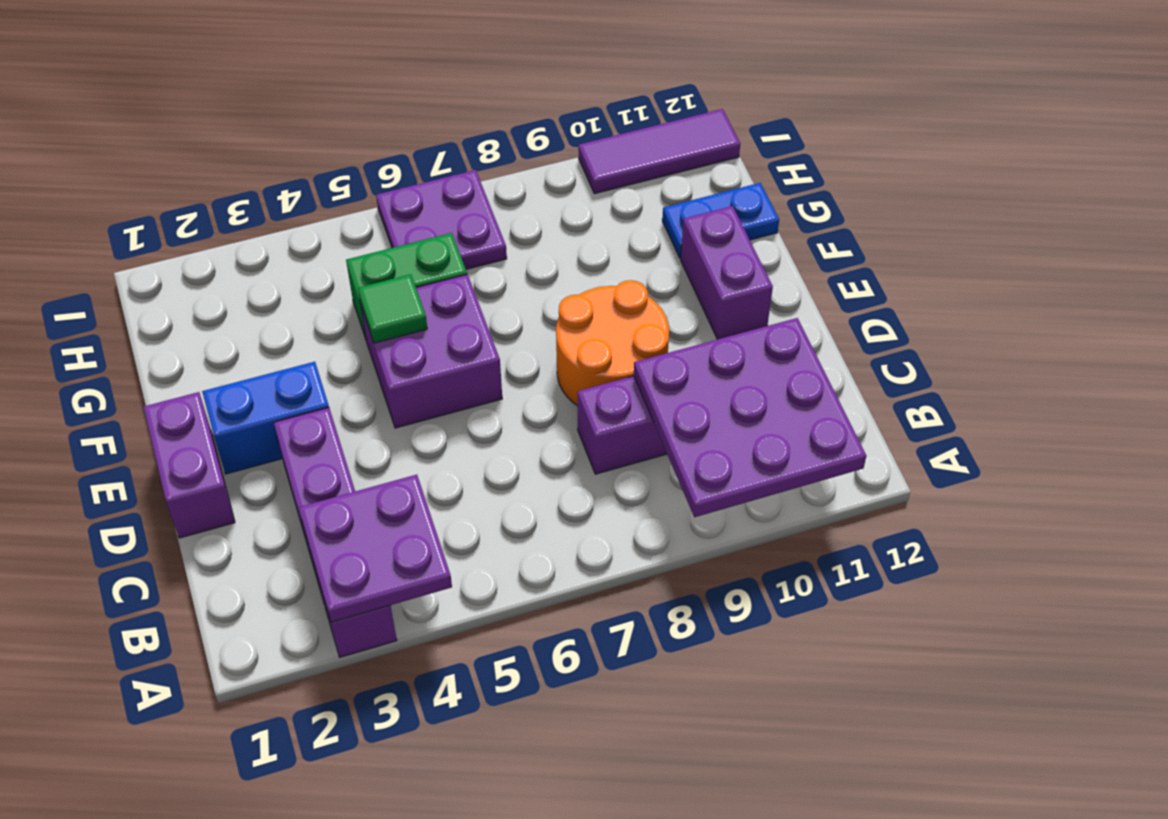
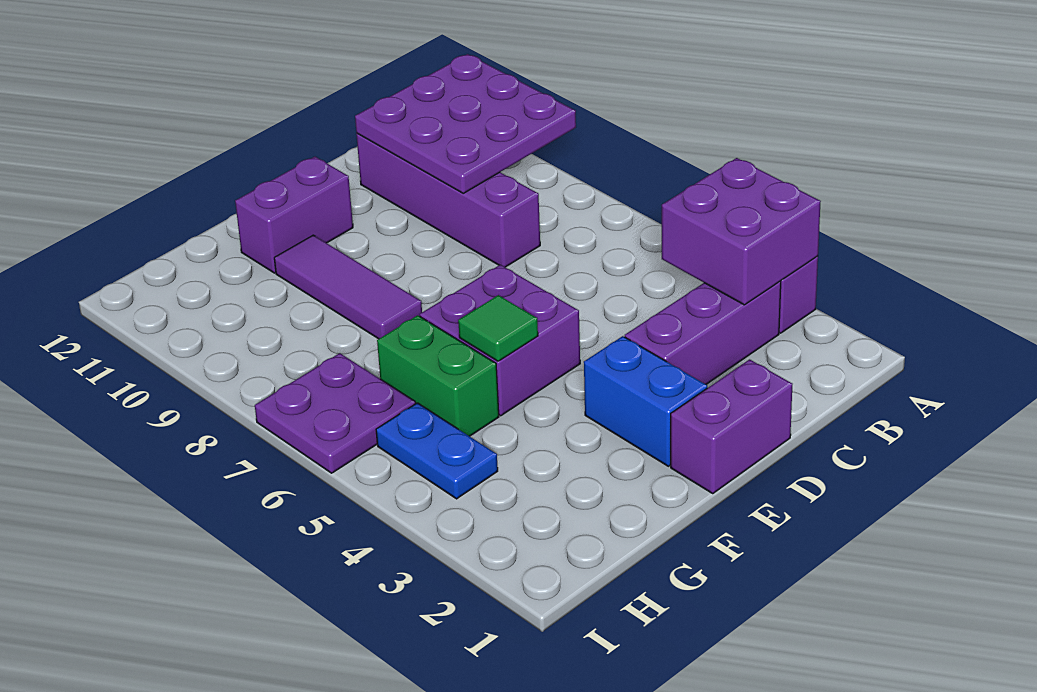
purple 2x2 plate [299,475,452,622] -> purple 2x2 brick [662,158,821,305]
orange 2x2 round brick [556,280,669,406] -> none
blue 1x2 plate [662,183,779,258] -> blue 1x2 plate moved to [376,403,498,499]
purple 1x3 tile [578,109,740,194] -> purple 1x3 tile moved to [274,235,422,339]

